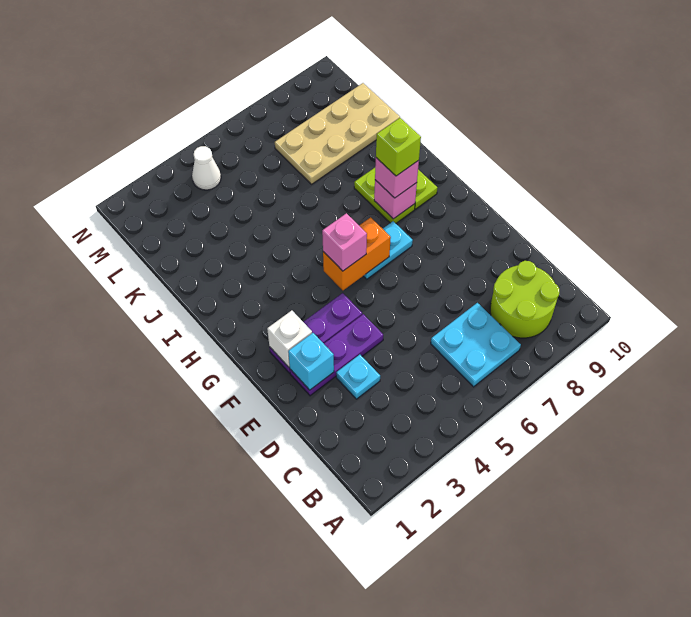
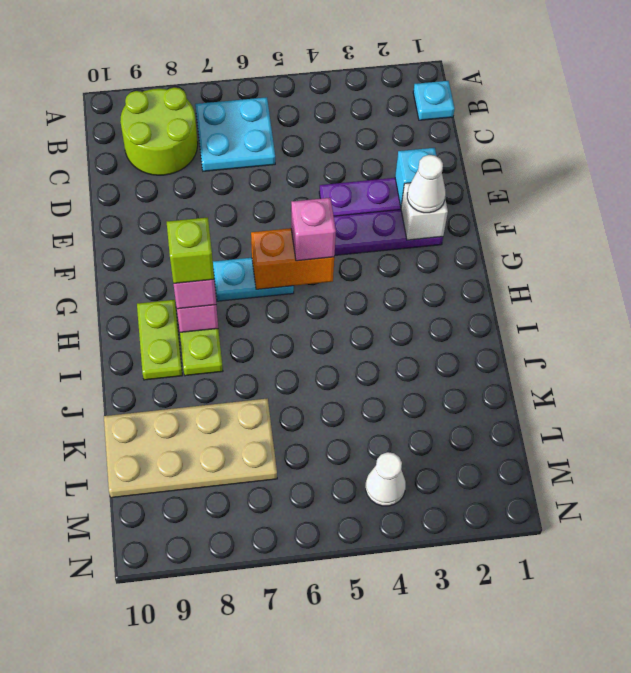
cyan 1x1 plate [336,355,380,399] -> cyan 1x1 plate moved to [413,81,455,120]
none -> white 1x1 cone [407,155,446,213]

